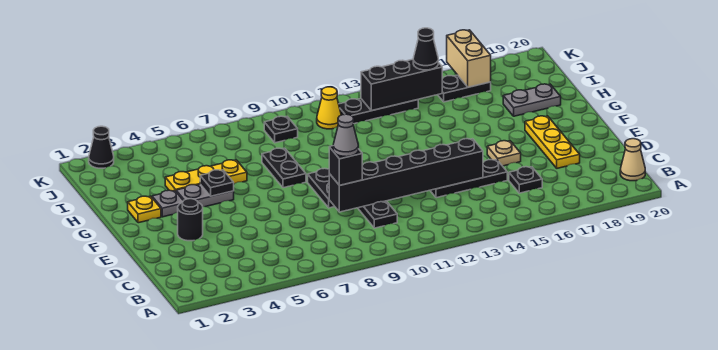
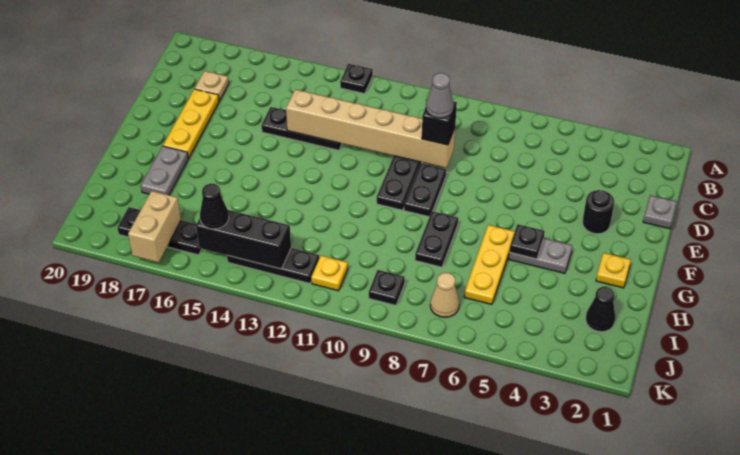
tan 1x1 cone [620,139,645,181] -> tan 1x1 cone moved to [430,273,459,317]
black 1x1 plate [509,167,542,193] -> black 1x1 plate moved to [340,64,373,94]
black 1x6 brick [329,139,483,212] -> tan 1x6 brick [286,90,455,168]
tan 1x1 plate [487,141,521,166] -> tan 1x1 plate moved to [195,71,229,101]
grey 1x1 plate [152,190,183,217] -> grey 1x1 plate moved to [643,195,677,229]
yellow 1x3 plate [165,160,247,191] -> yellow 1x3 plate turned to [464,225,515,304]
grey 1x2 plate [503,84,561,116] -> grey 1x2 plate turned to [141,146,188,195]
yellow 1x1 cone [317,87,341,129] -> yellow 1x1 plate [311,256,348,291]
black 1x2 plate [438,75,491,102] -> black 1x3 plate [117,207,202,255]
black 1x1 cone [89,126,114,168] -> black 1x1 cone moved to [586,287,615,332]

